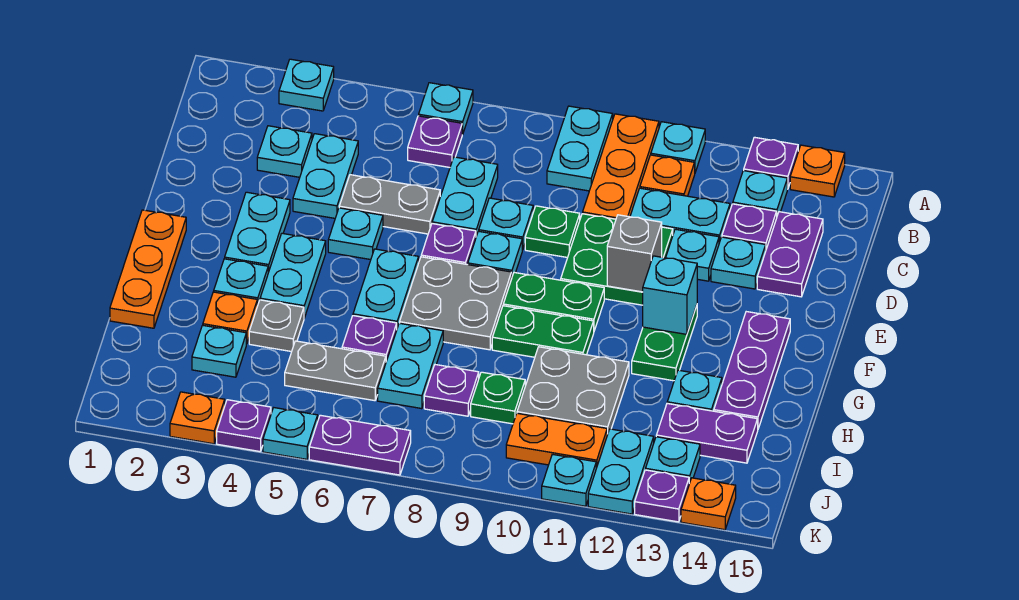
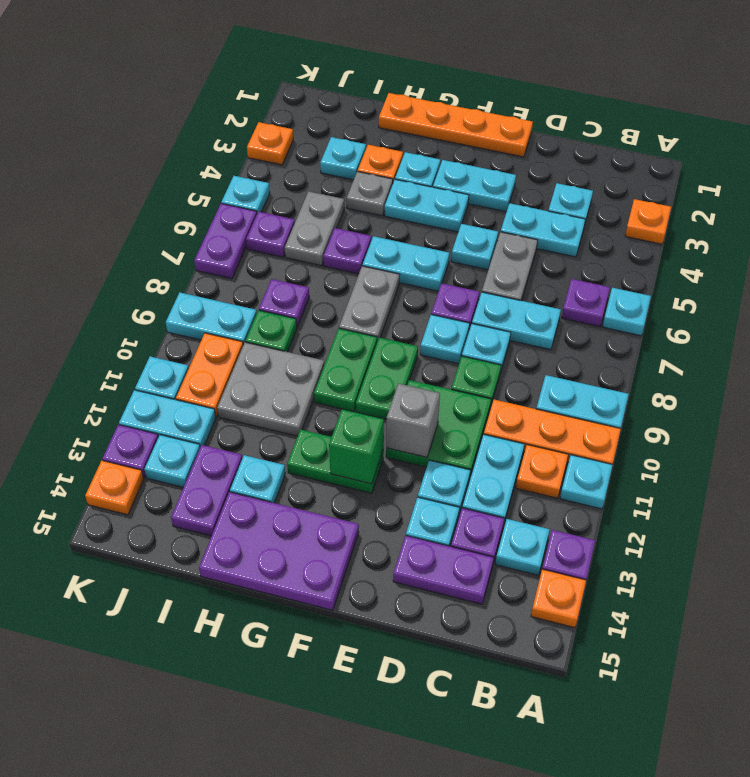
cyan 1x1 plate [279,59,334,111] -> orange 1x1 plate [625,199,671,244]
orange 1x3 plate [110,210,186,328] -> orange 1x4 plate [379,93,533,157]
grey 2x2 plate [400,257,512,350] -> grey 1x2 plate [339,266,400,342]
cyan 1x1 brick [643,256,697,334] -> green 1x1 brick [329,409,384,484]
purple 1x3 plate [714,312,790,429] -> purple 2x3 plate [199,492,359,610]
cyan 1x2 plate [378,323,443,409] -> cyan 1x2 plate moved to [166,292,257,345]
purple 1x1 plate [217,400,271,452] -> purple 1x1 plate moved to [246,212,295,257]

